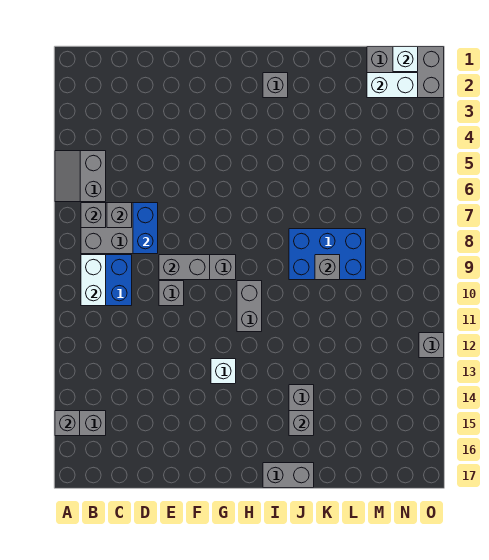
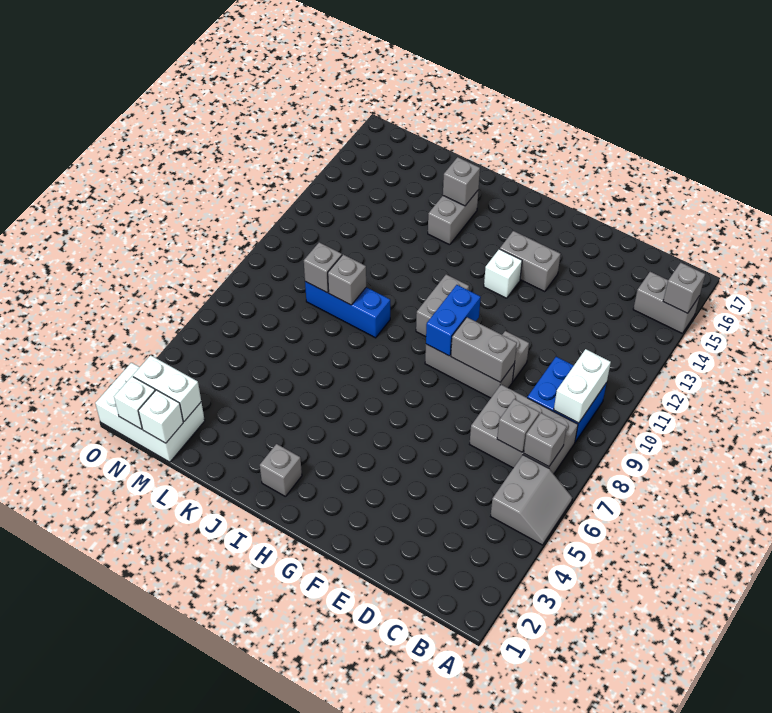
blue 1x2 brick [133,203,158,254] -> blue 1x2 brick moved to [426,285,481,356]
grey 1x2 brick [263,463,314,488] -> grey 1x2 brick moved to [500,231,561,292]
blue 2x3 brick [289,229,366,280] -> blue 1x3 brick [305,282,390,338]
grey 2x3 brick [367,47,444,98] -> white 2x3 brick [95,363,205,462]
none -> white 1x1 brick [138,390,183,443]
grey 1x1 brick [419,333,444,358] -> grey 1x1 brick moved to [304,242,342,293]

